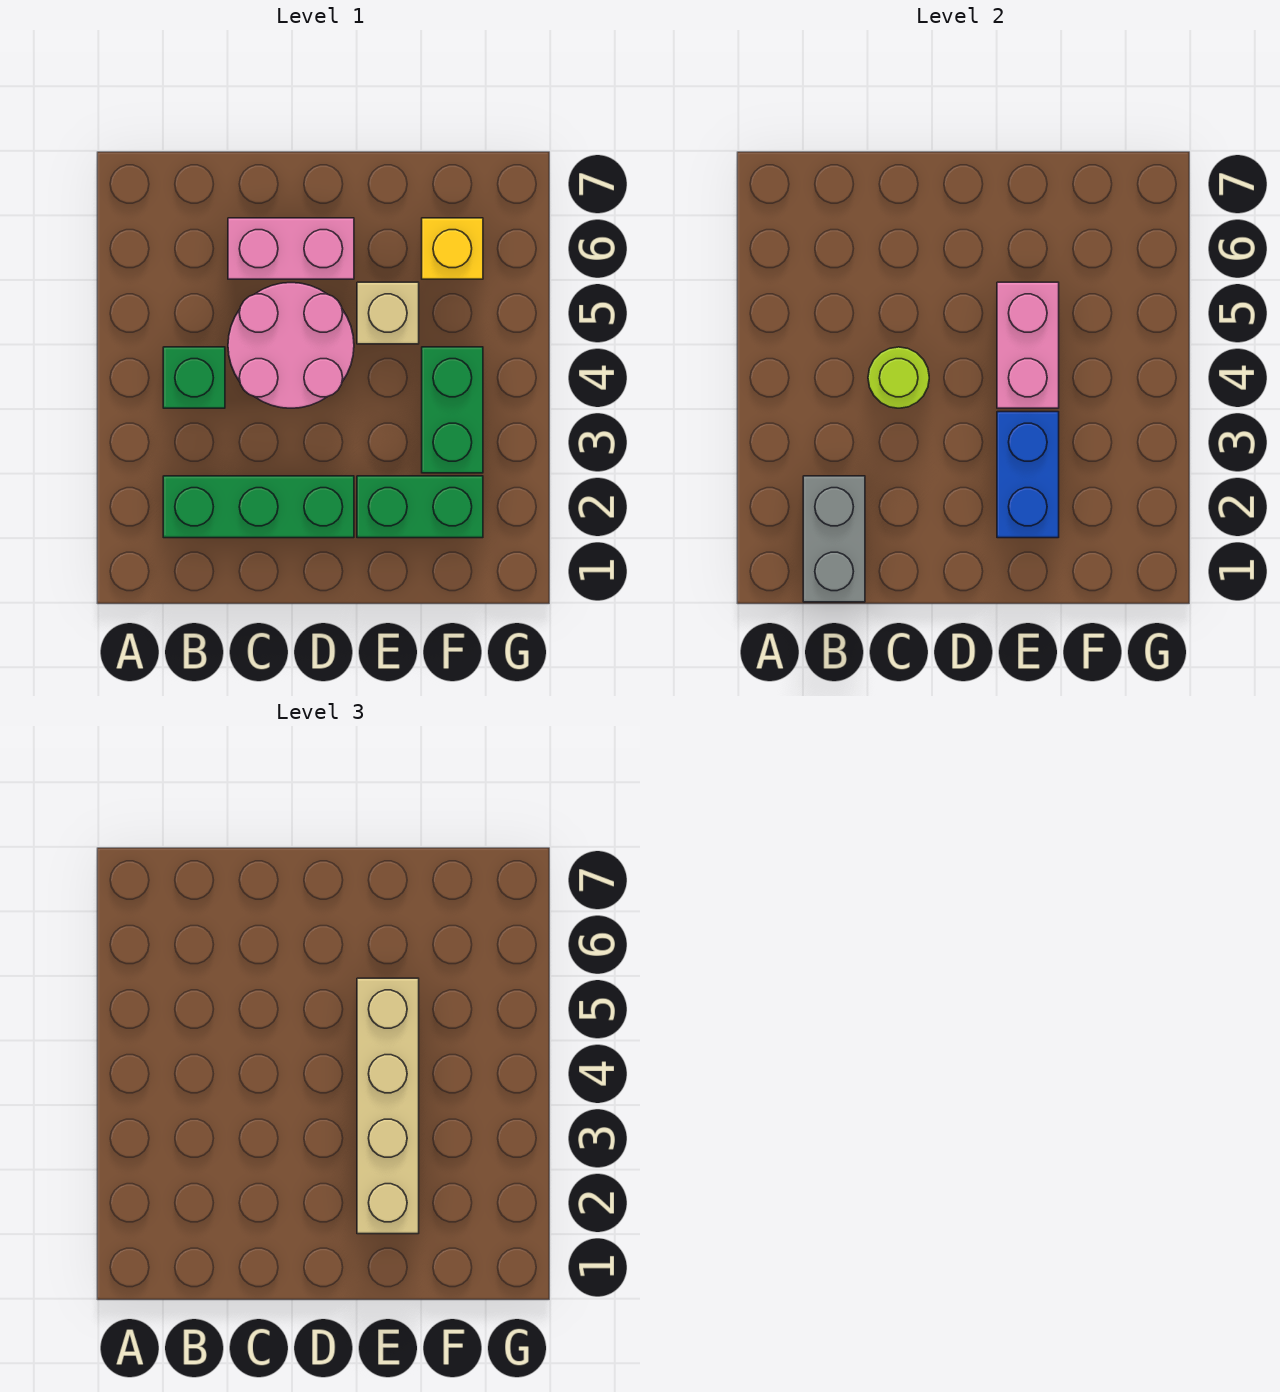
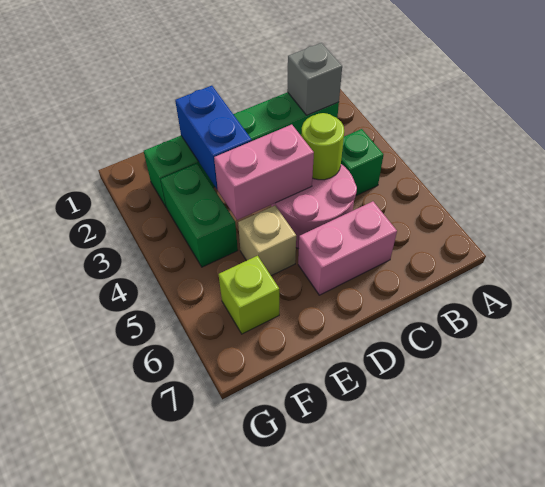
grey 1x2 brick [803,476,865,602] -> grey 1x1 brick [287,43,342,115]
tan 1x4 brick [357,978,419,1234] -> none
pink 1x2 brick [997,282,1059,408] -> pink 1x2 brick turned to [214,125,314,220]
yellow 1x1 brick [422,218,483,279] -> lime 1x1 brick [219,256,279,334]

